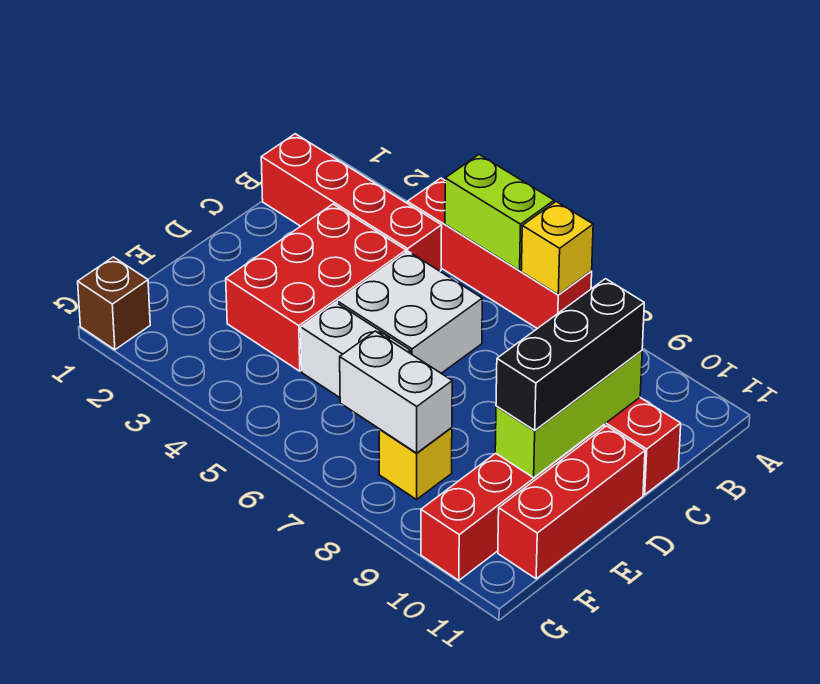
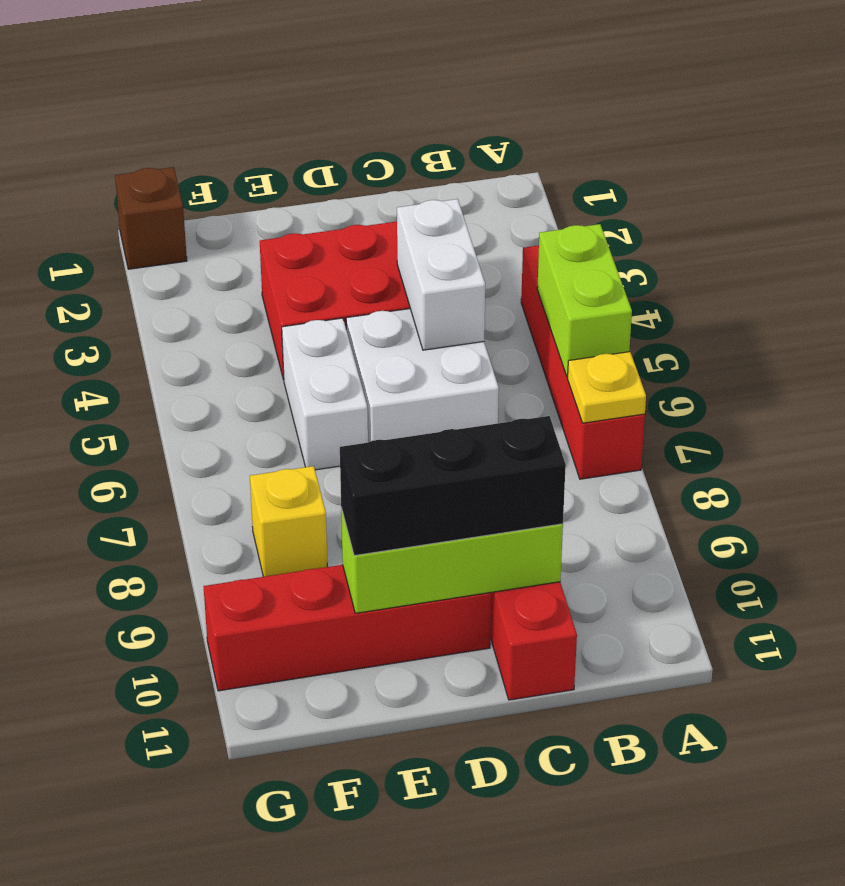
yellow 1x1 brick [521,202,593,295] -> yellow 1x1 plate [568,352,646,423]
red 1x4 brick [261,134,442,271] -> none
red 1x3 brick [498,426,645,579] -> none
white 1x2 brick [340,331,452,453] -> white 1x2 brick moved to [397,199,485,350]

